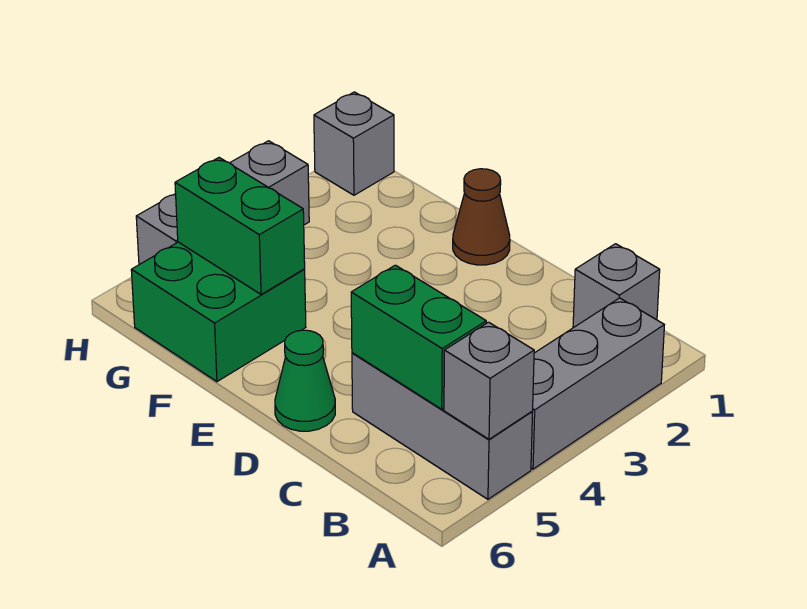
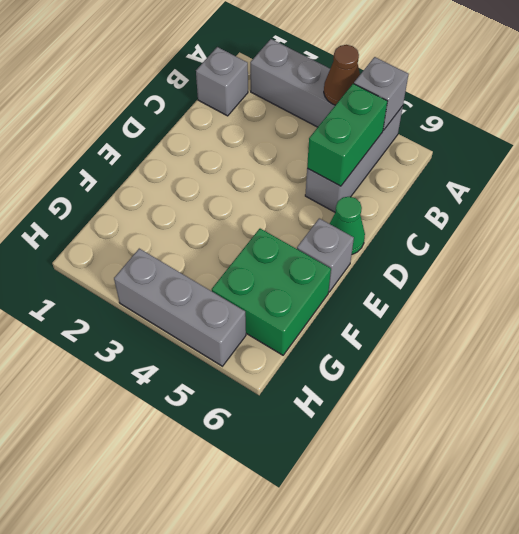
brown 1x1 cone [453,169,510,265] -> brown 1x1 cone moved to [324,45,360,105]
green 1x2 brick [175,158,305,294] -> none
grey 1x1 brick [314,92,394,195] -> grey 1x1 brick moved to [297,218,354,292]

